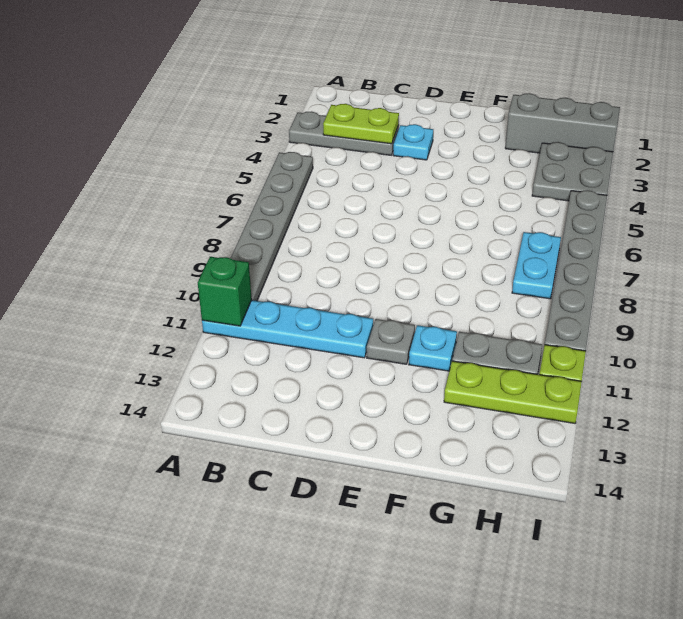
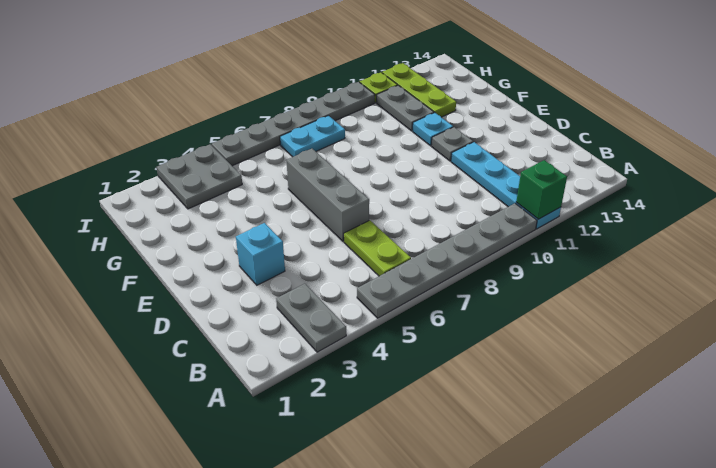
grey 1x3 plate [289,111,399,155] -> grey 1x2 plate [276,284,346,352]
lime 1x2 plate [323,104,399,144] -> lime 1x2 plate moved to [344,220,411,276]
cyan 1x1 plate [393,124,433,160] -> cyan 1x1 brick [236,223,285,285]
grey 1x3 brick [505,93,620,153] -> grey 1x3 brick moved to [286,149,369,242]

